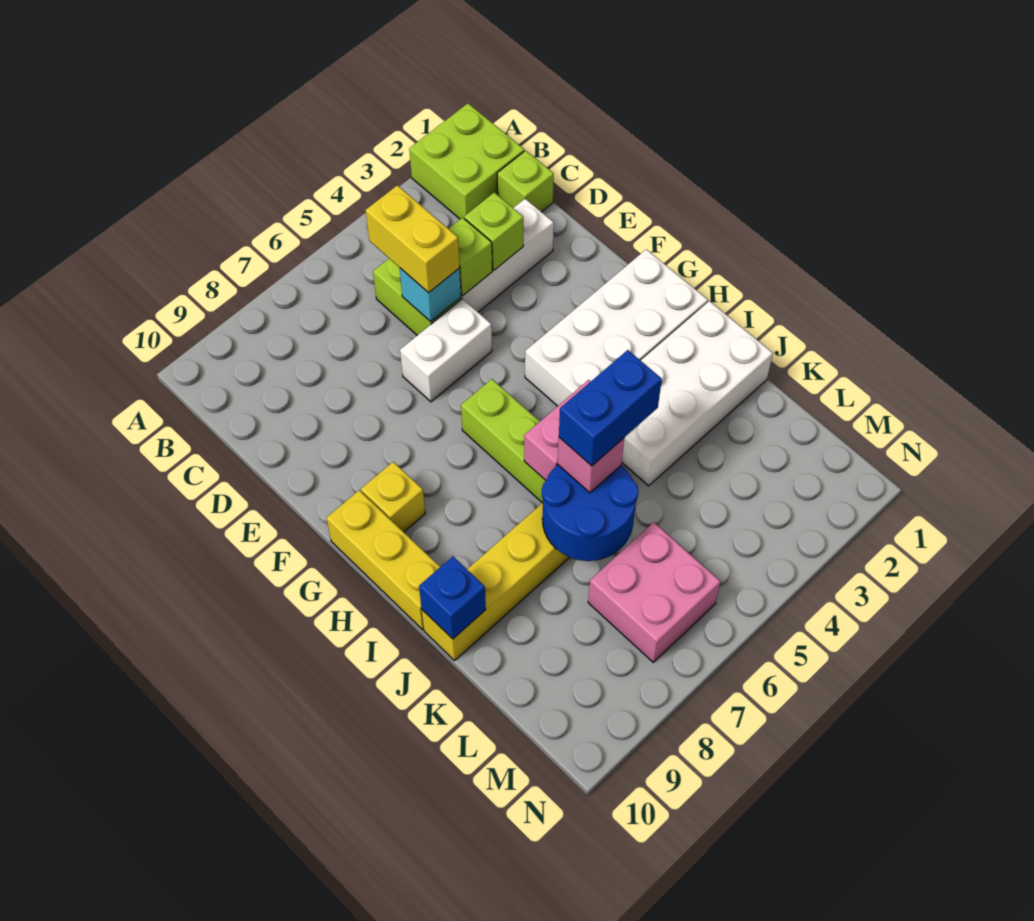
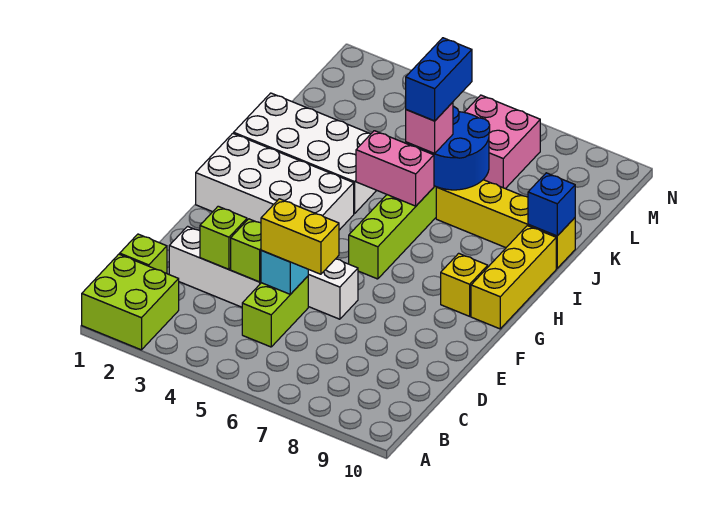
yellow 1x2 brick [366,185,460,293] -> yellow 1x2 brick turned to [261,199,339,274]
blue 1x2 brick [559,350,662,466] -> blue 1x2 brick turned to [406,38,472,121]

